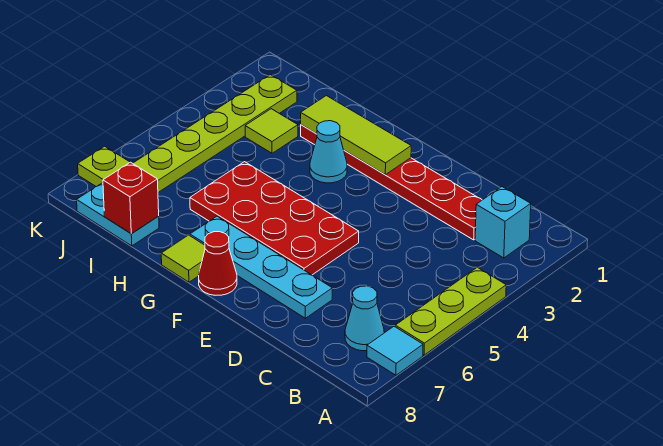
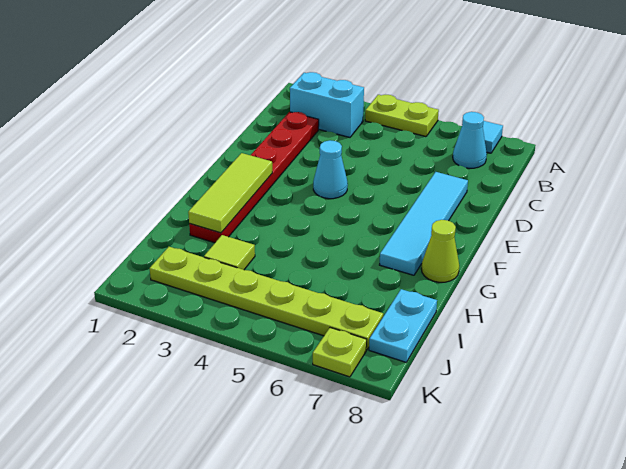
lime 1x3 plate [395,267,506,355] -> lime 1x2 plate [365,95,439,137]
cyan 1x1 brick [475,187,531,258] -> cyan 1x2 brick [290,72,364,137]
cyan 1x4 plate [190,216,332,318] -> cyan 1x4 tile [380,172,468,275]
red 2x4 plate [190,162,359,275] -> none
red 1x1 cone [199,232,237,295] -> none
cyan 1x1 cone [310,121,347,183] -> cyan 1x1 cone moved to [313,140,348,199]
lime 1x1 tile [161,235,205,282] -> lime 1x1 cone [421,220,459,282]
red 1x1 brick [103,162,159,234] -> none

